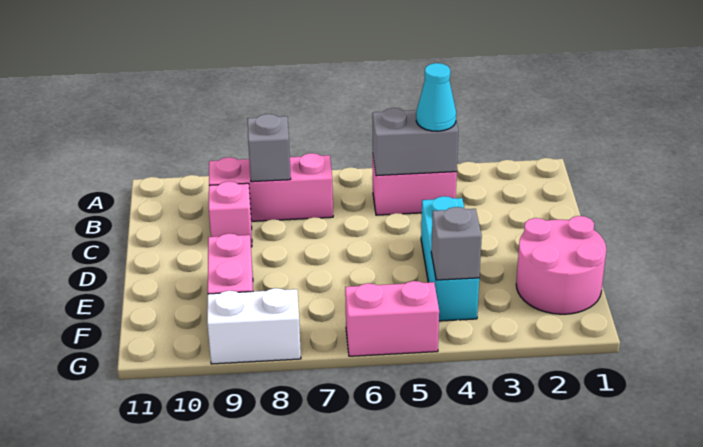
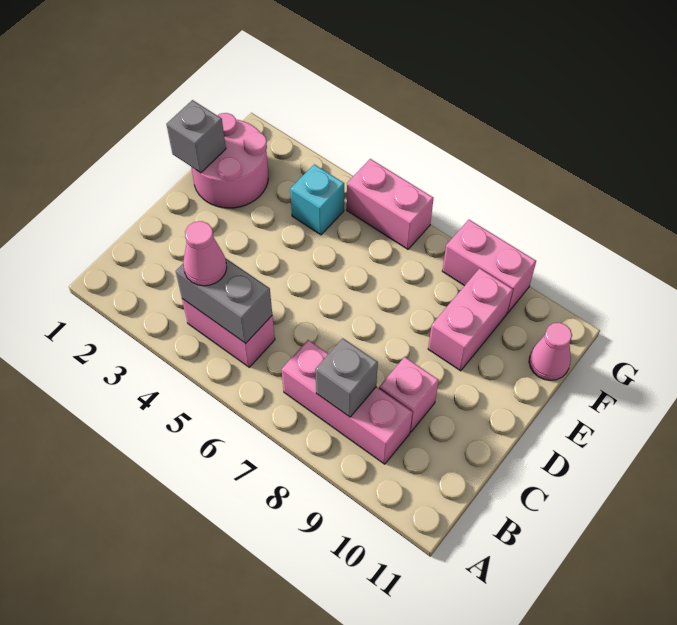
cyan 1x1 cone [416,63,456,131] -> pink 1x1 cone [183,221,227,286]
cyan 1x3 brick [421,196,479,321] -> cyan 1x1 brick [290,164,344,235]
grey 1x1 brick [431,207,482,280] -> grey 1x1 brick moved to [166,100,226,173]
none -> pink 1x1 cone [529,323,572,380]
white 1x2 brick [207,288,301,364] -> pink 1x2 brick [442,220,536,313]

